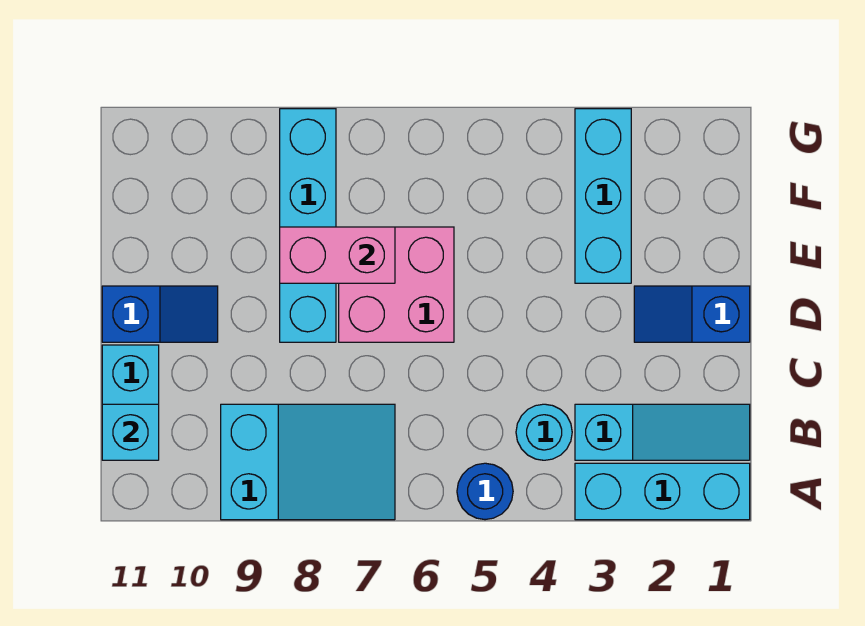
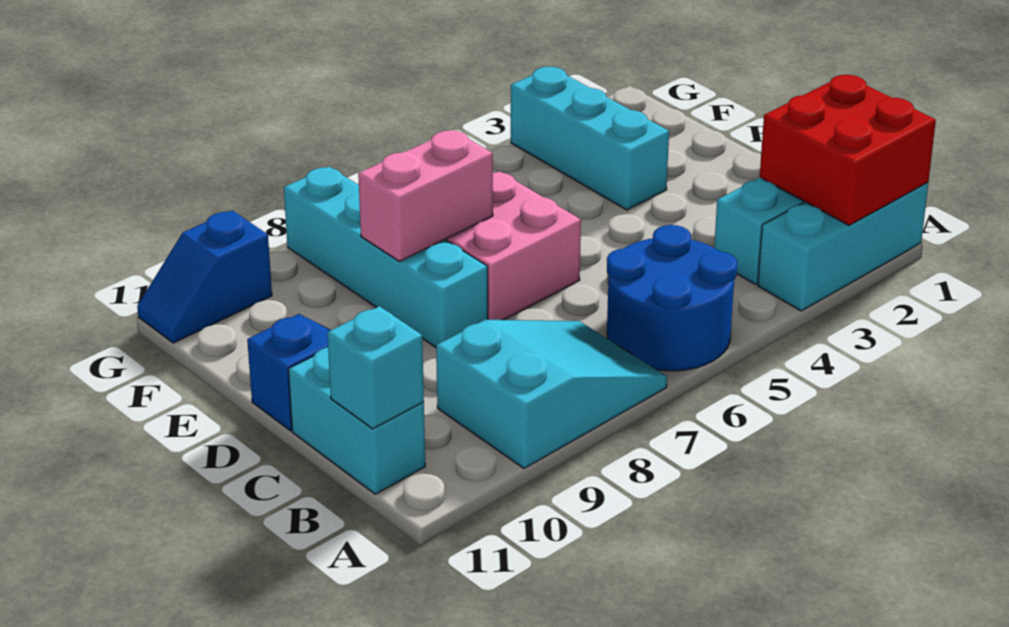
none -> red 2x2 brick [760,75,936,225]
blue 1x1 round brick [457,463,513,520] -> blue 2x2 round brick [607,225,737,371]
cyan 1x1 round brick [516,404,572,460] -> none
blue 1x2 slope [634,286,750,342] -> blue 1x2 slope moved to [137,210,272,343]

